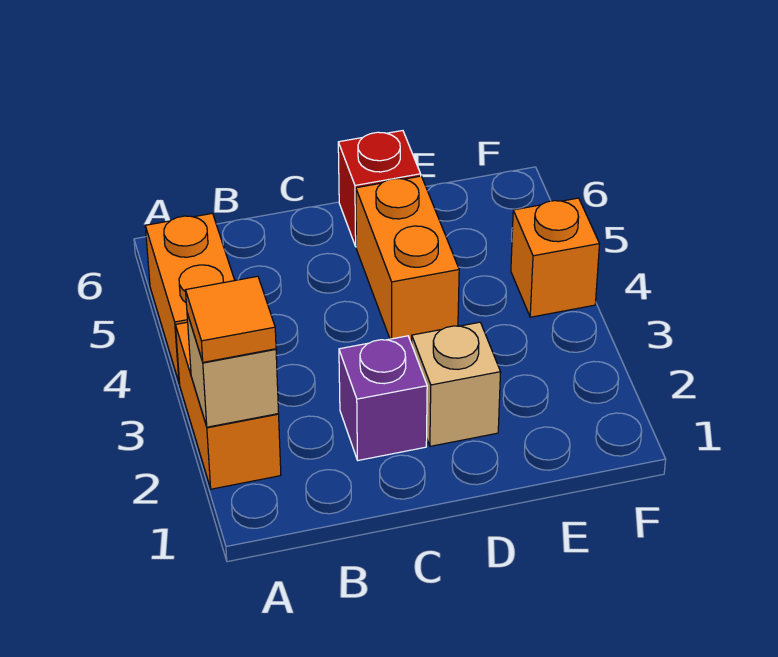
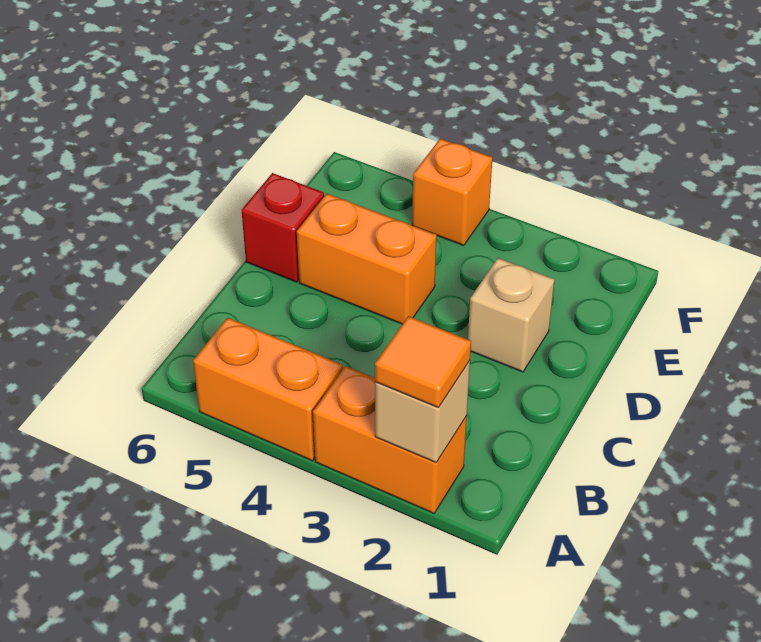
purple 1x1 brick [339,336,427,460] -> none

